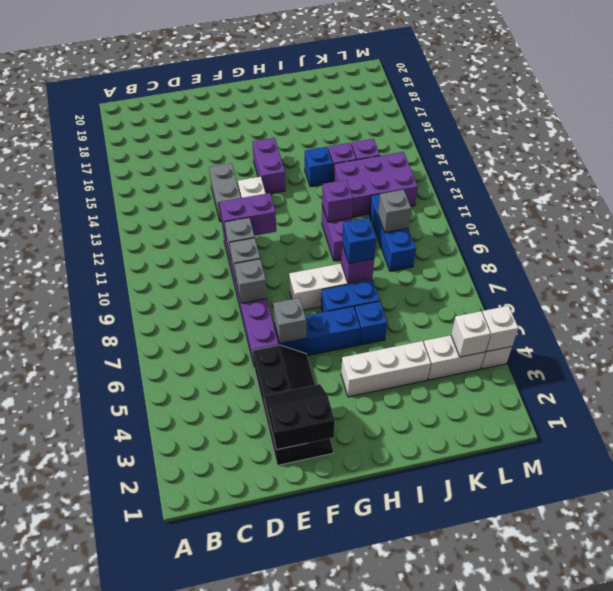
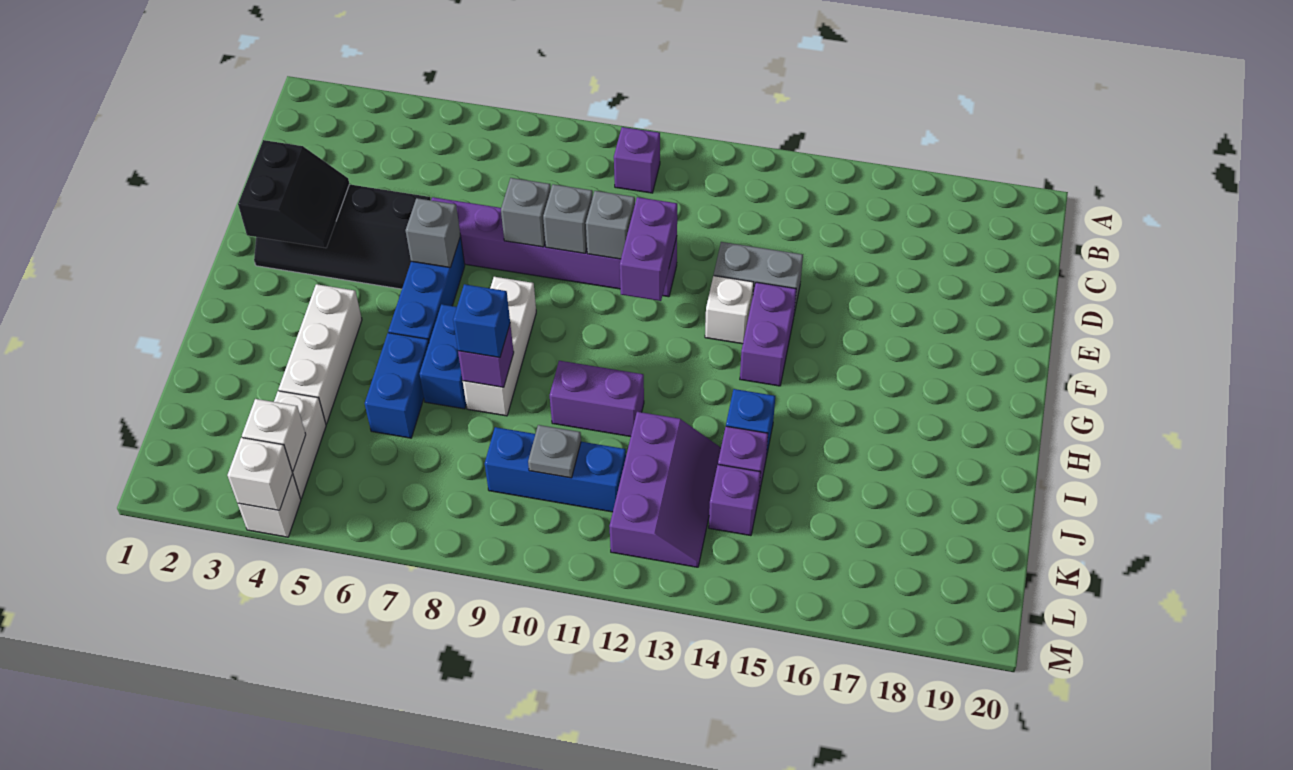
purple 1x2 brick [252,138,285,194] -> purple 1x2 brick turned to [740,282,796,386]
blue 1x1 brick [355,301,387,345] -> blue 1x2 brick [365,333,429,438]
purple 1x1 brick [322,180,353,222] -> purple 1x1 brick moved to [614,127,660,193]
purple 2x3 brick [334,152,418,217] -> purple 2x3 slope [609,412,721,567]
grey 1x1 brick [378,190,411,232] -> grey 1x1 plate [528,425,581,478]

